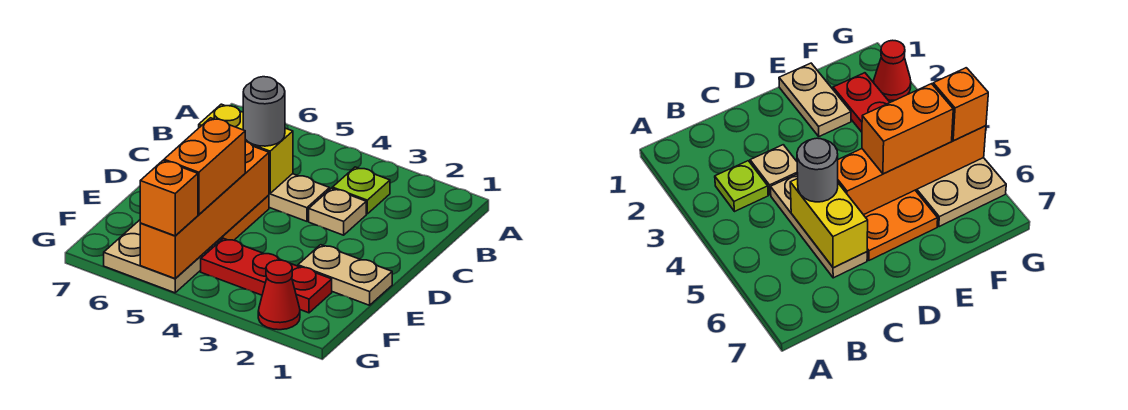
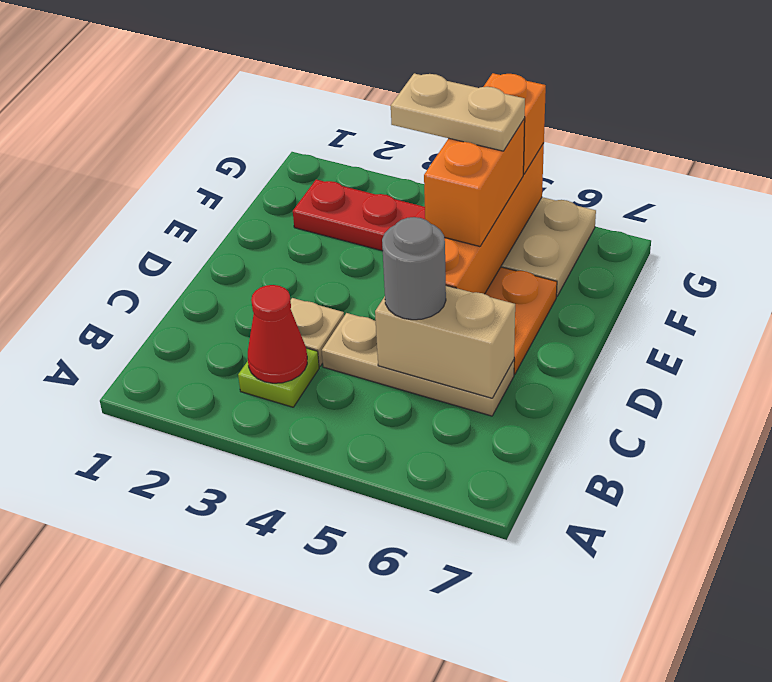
yellow 1x2 brick [199,104,293,193] -> tan 1x2 brick [375,286,515,398]
tan 1x2 plate [298,245,392,305] -> tan 1x2 plate moved to [391,73,525,151]
red 1x1 cone [258,260,300,330] -> red 1x1 cone moved to [248,285,307,383]

